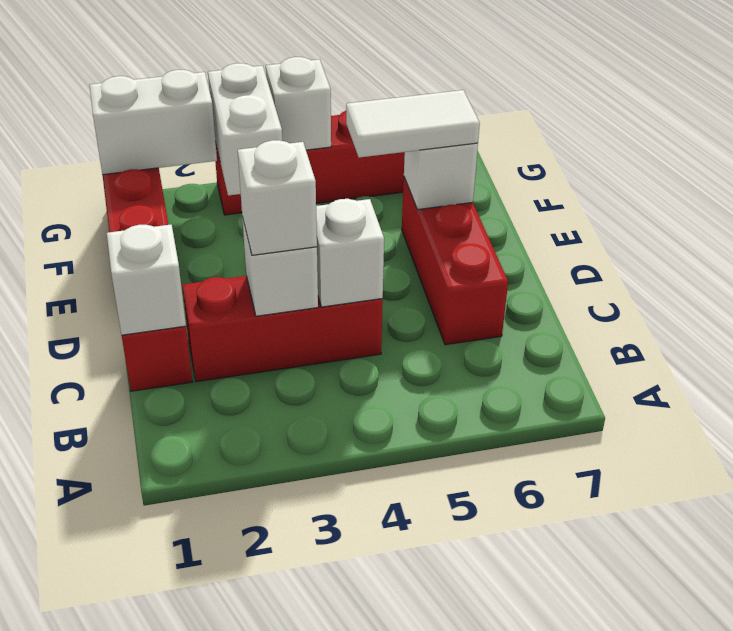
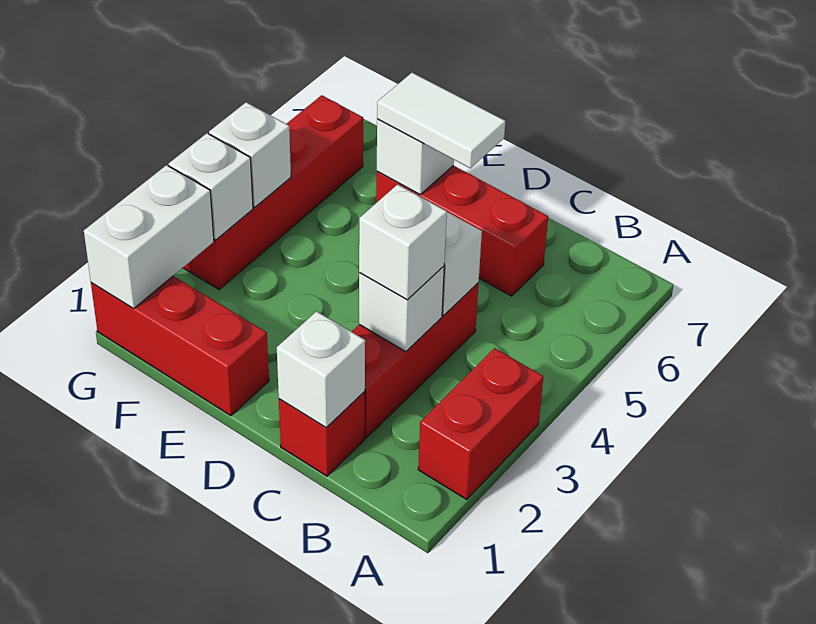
none -> red 1x2 brick [418,348,543,499]
white 1x2 tile [346,90,480,158] -> white 1x2 tile turned to [377,73,505,168]
white 1x2 brick [208,63,282,196] -> white 1x1 brick [169,133,253,240]

